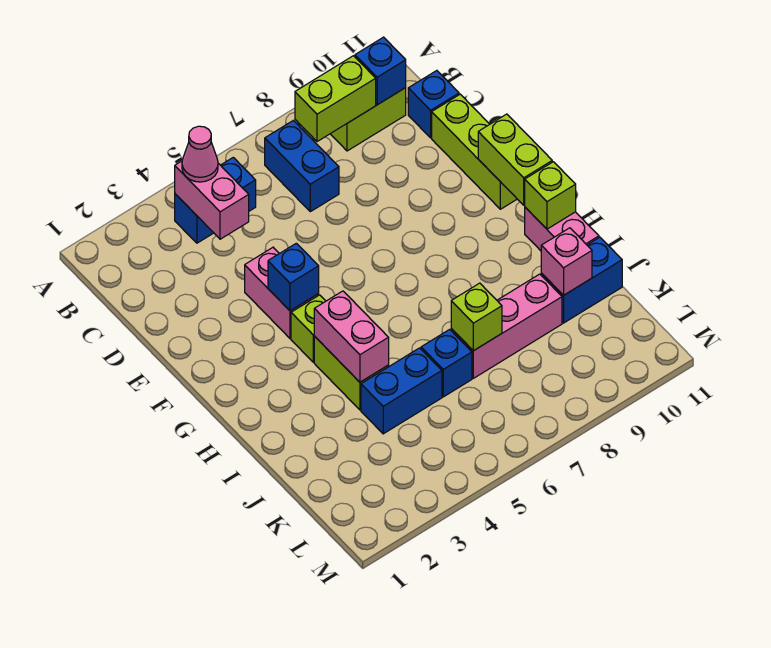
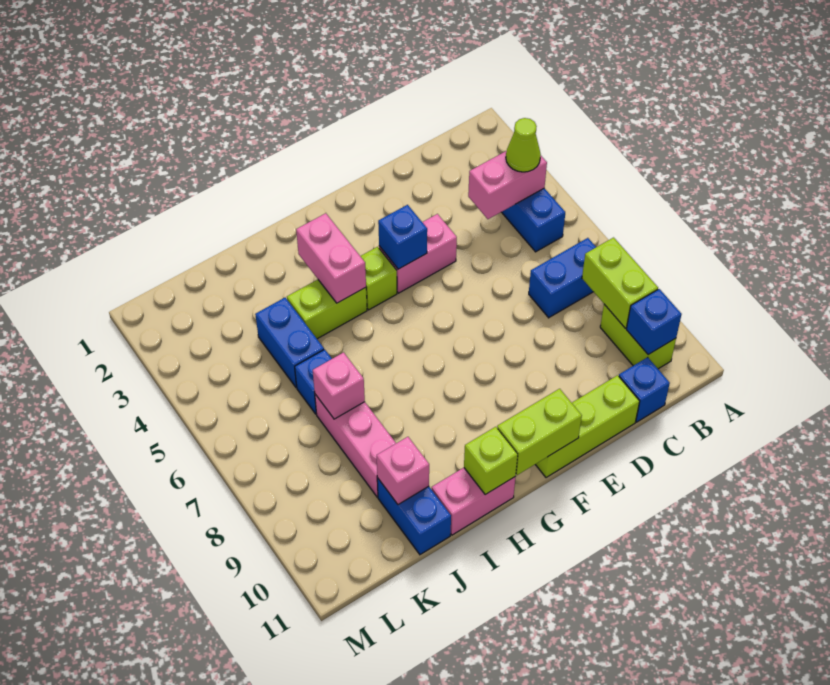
pink 1x1 cone [182,126,218,182] -> lime 1x1 cone [506,118,541,172]
pink 1x2 brick [314,291,389,382] -> pink 1x2 brick turned to [296,213,366,303]
lime 1x1 brick [451,283,502,351] -> pink 1x1 brick [313,352,365,419]

